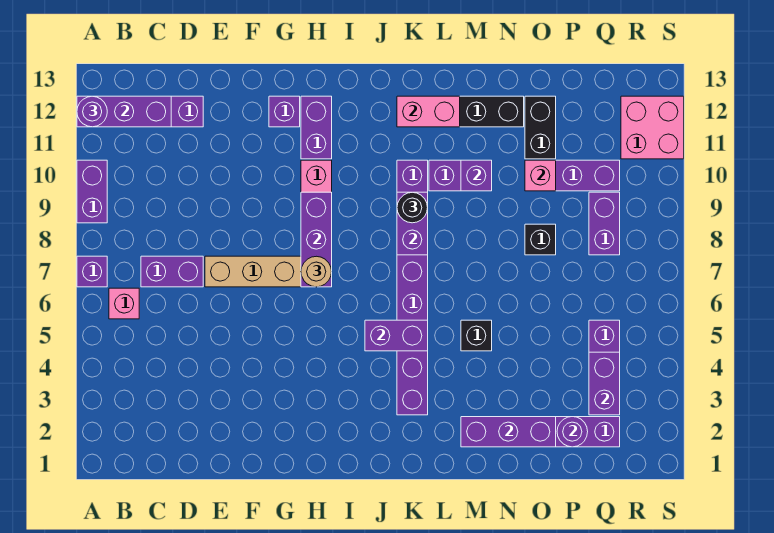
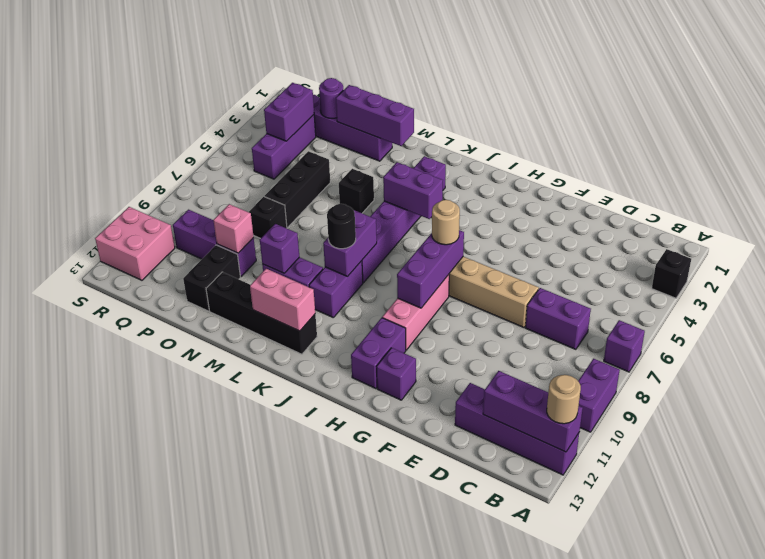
none -> black 1x1 brick [652,249,691,298]
purple 1x1 round brick [77,96,107,127] -> tan 1x1 round brick [547,375,581,424]
pink 1x1 brick [109,288,139,319] -> none
none -> black 1x3 brick [265,151,330,228]
purple 1x2 brick [589,192,620,255] -> none

